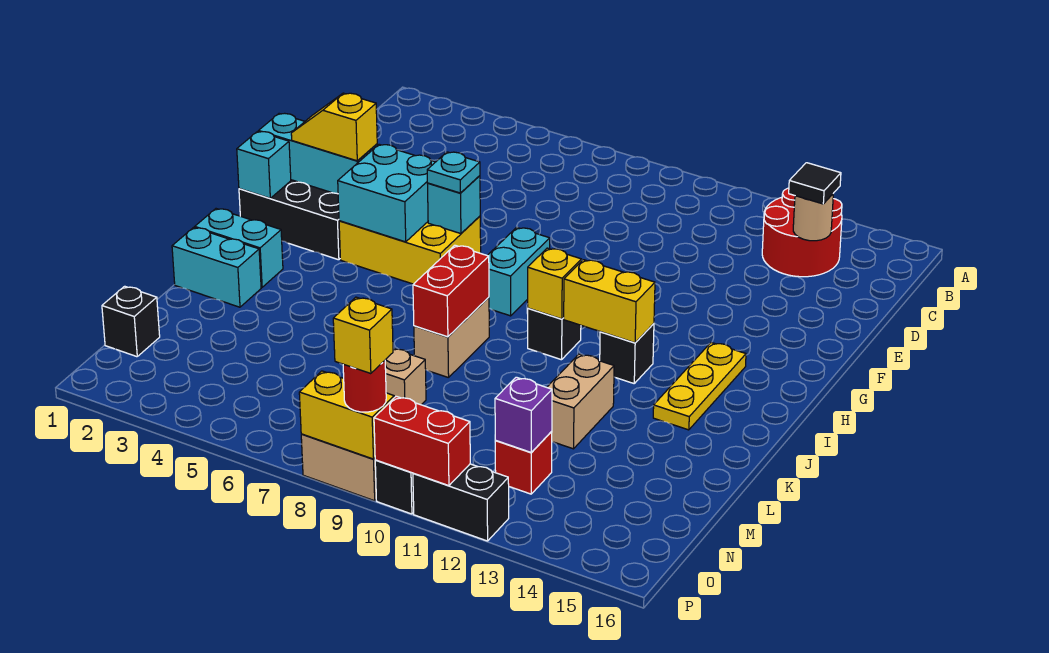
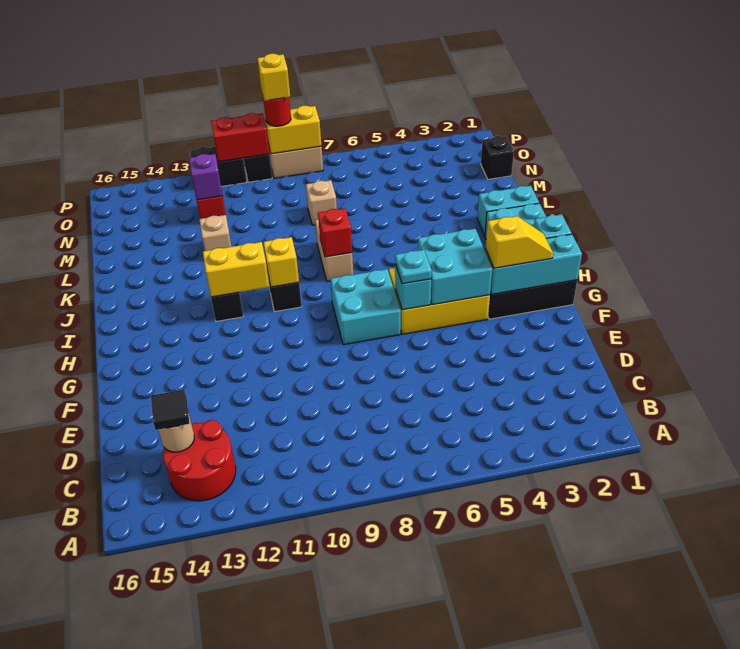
cyan 1x2 brick [487,227,550,316] -> cyan 2x2 brick [331,269,401,345]
yellow 1x3 plate [653,342,746,430] -> none
red 1x2 brick [413,245,489,337] -> red 1x1 brick [318,208,352,257]
tan 1x2 brick [547,354,614,449] -> tan 1x1 brick [199,215,231,251]

